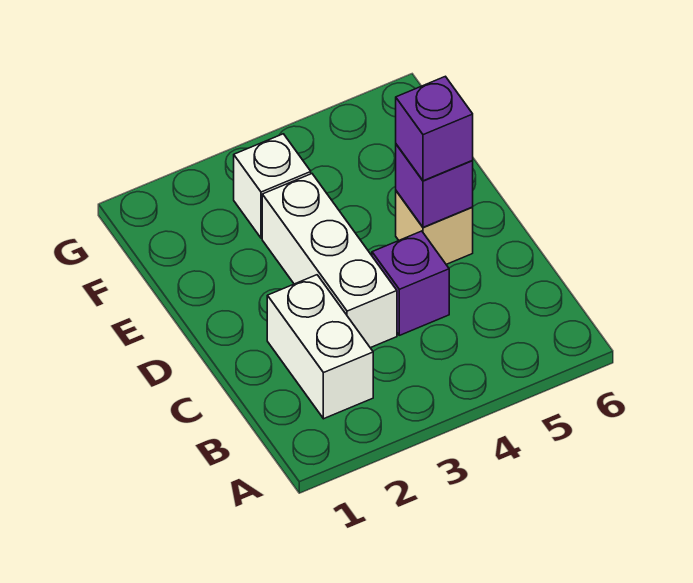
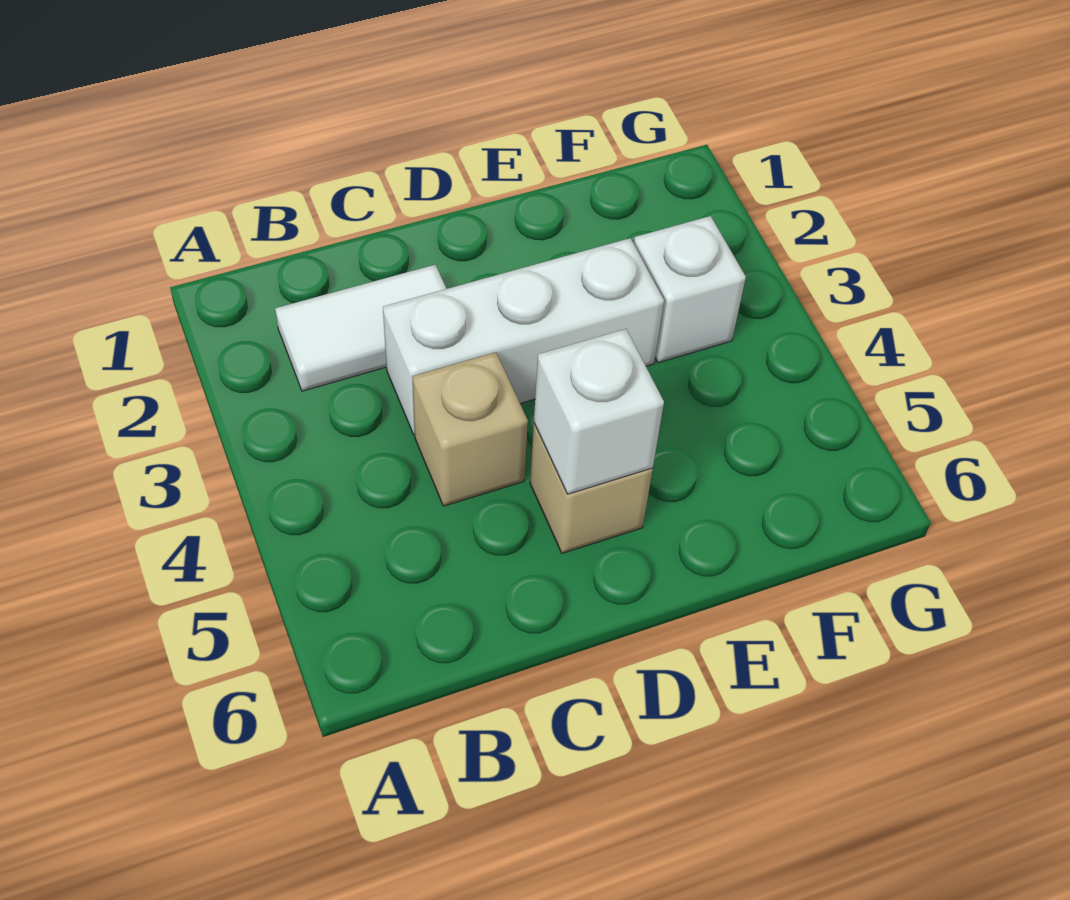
white 1x2 brick [267,275,373,419] -> white 1x2 tile [275,265,446,391]
purple 1x1 brick [372,231,449,335] -> tan 1x1 brick [412,352,528,506]
purple 1x1 brick [396,144,473,227] -> white 1x1 brick [534,329,664,494]
purple 1x1 brick [396,76,473,181] -> none

